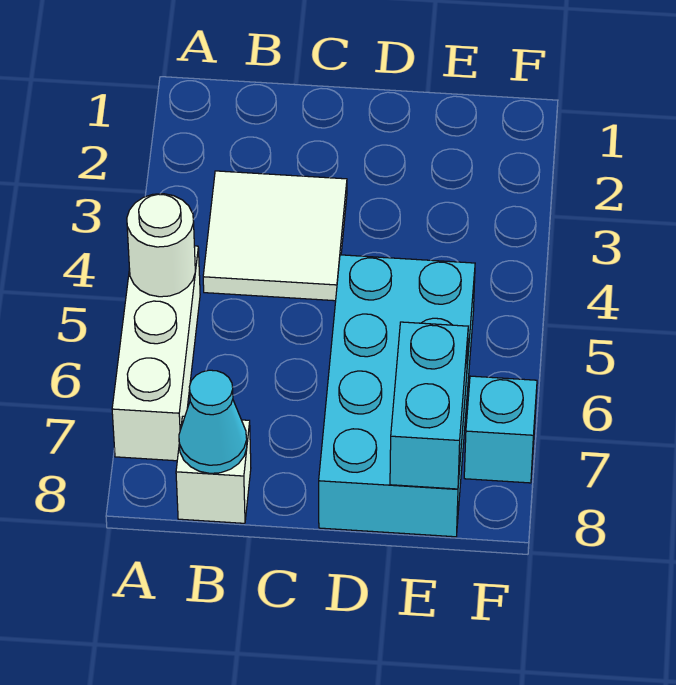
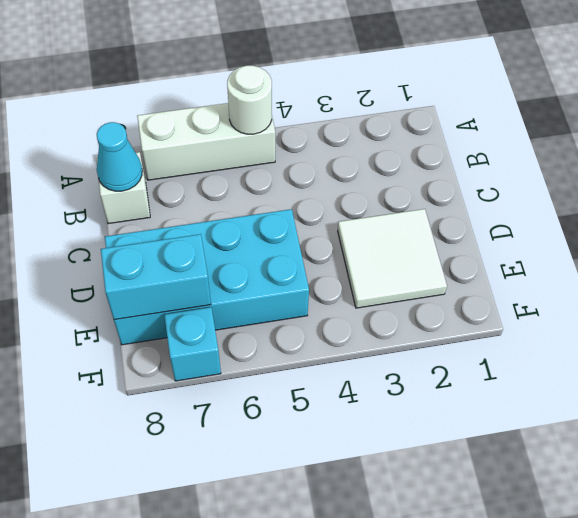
white 2x2 tile [203,171,347,301] -> white 2x2 tile moved to [338,209,447,308]

